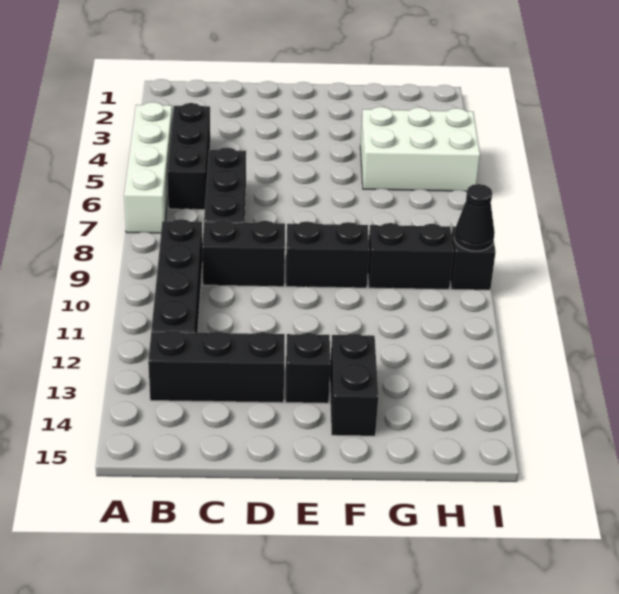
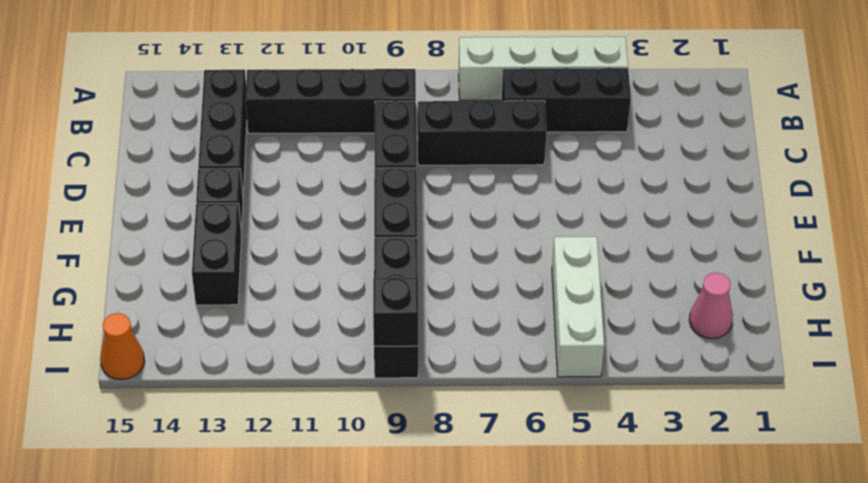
black 1x2 brick [330,333,378,436] -> black 1x2 brick turned to [192,203,242,305]
white 2x3 brick [360,107,480,191] -> white 1x3 brick [552,237,604,377]
none -> pink 1x1 cone [689,273,733,339]
black 1x1 cone [454,184,495,251] -> black 1x1 brick [373,277,418,346]
none -> orange 1x1 cone [100,313,145,379]

